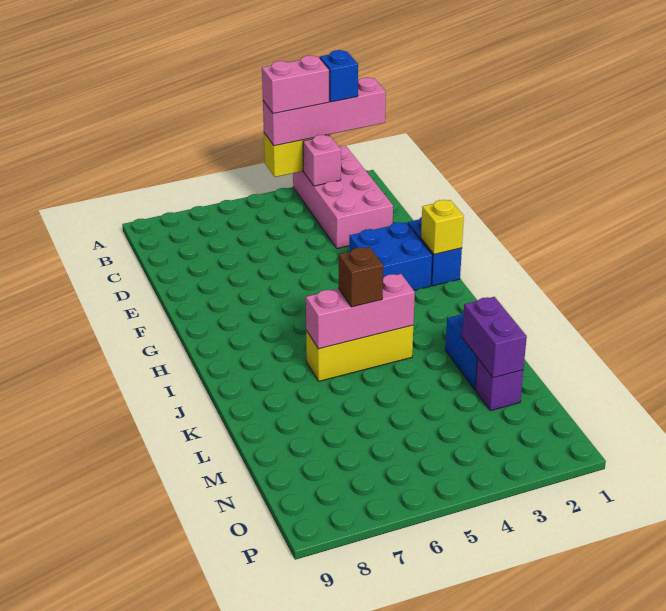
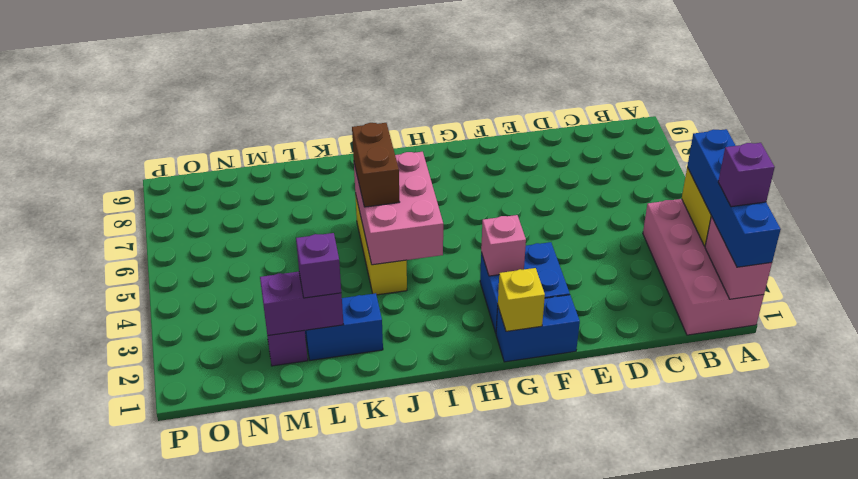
pink 1x4 brick [263,77,386,146] -> blue 1x4 brick [687,129,781,267]
pink 2x4 brick [293,146,393,249] -> pink 2x4 brick turned to [643,199,764,335]
blue 1x1 brick [320,50,358,102] -> purple 1x1 brick [718,143,775,207]
pink 1x2 brick [262,56,329,114] -> pink 1x2 brick moved to [705,216,772,299]
pink 1x1 brick [303,135,341,186] -> pink 1x1 brick moved to [481,215,526,276]
pink 1x3 brick [306,274,415,349] -> pink 2x3 brick [354,152,443,265]
brown 1x1 brick [338,247,383,307] -> brown 1x2 brick [352,123,399,207]
none -> purple 1x1 brick [296,233,341,298]

